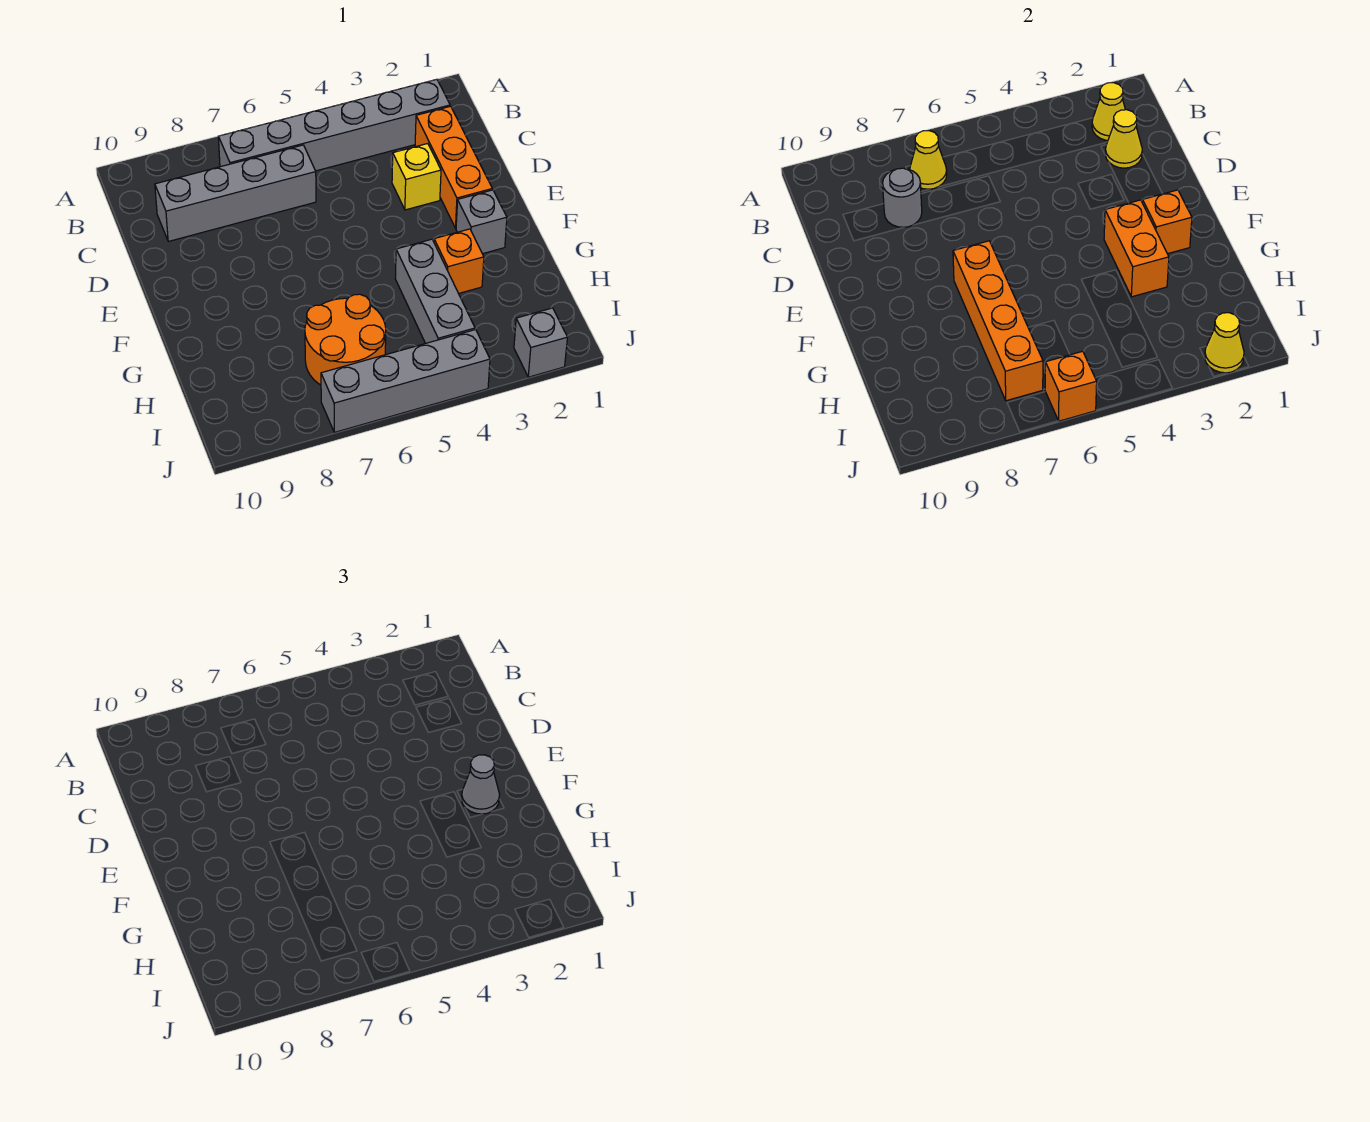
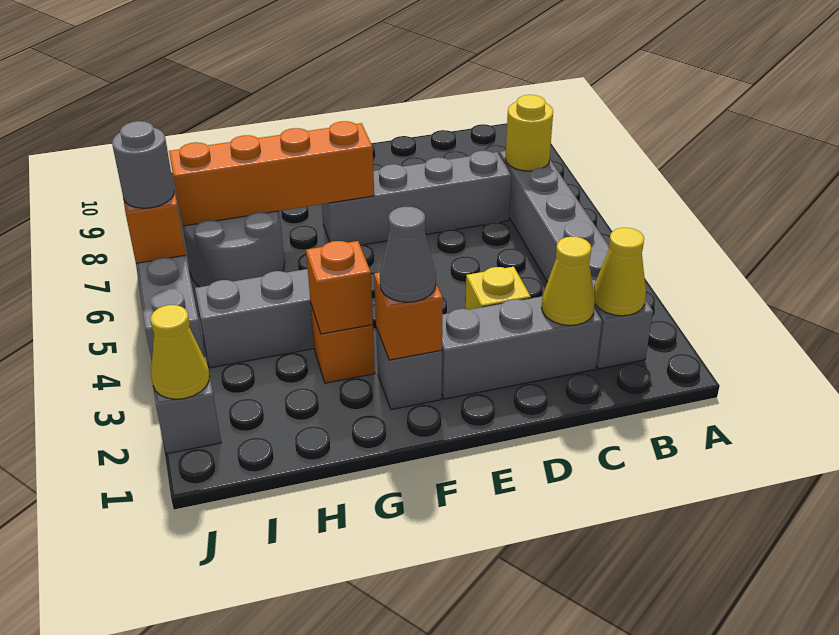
yellow 1x1 cone [910,131,947,189] -> yellow 1x1 round brick [505,95,553,171]
orange 1x3 brick [415,106,492,228] -> grey 1x3 brick [442,296,602,399]
grey 1x4 brick [155,145,316,241] -> grey 1x4 brick turned to [322,151,512,245]
grey 1x1 round brick [883,168,922,227] -> grey 1x1 round brick moved to [112,121,174,208]
orange 1x2 brick [1104,200,1169,297] -> orange 1x1 brick [306,241,373,334]
orange 2x2 round brick [305,294,386,385] -> grey 2x2 round brick [183,211,285,287]

